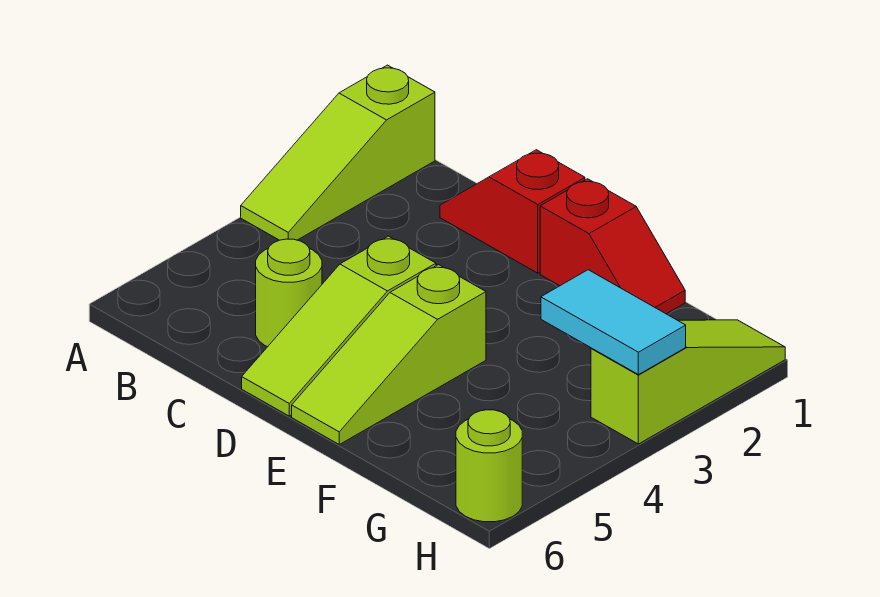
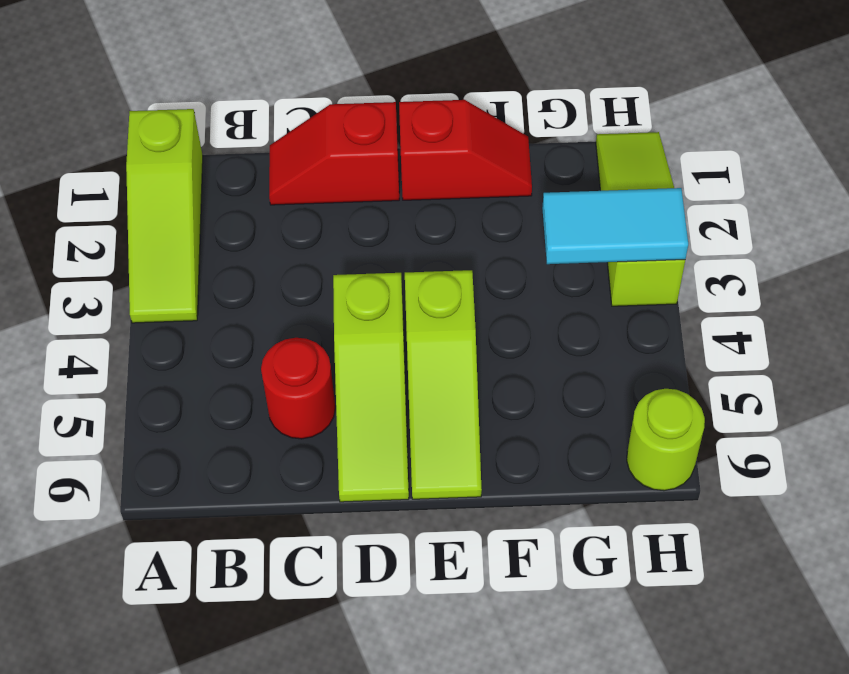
lime 1x1 round brick [256,239,322,347] -> red 1x1 round brick [261,338,335,439]

